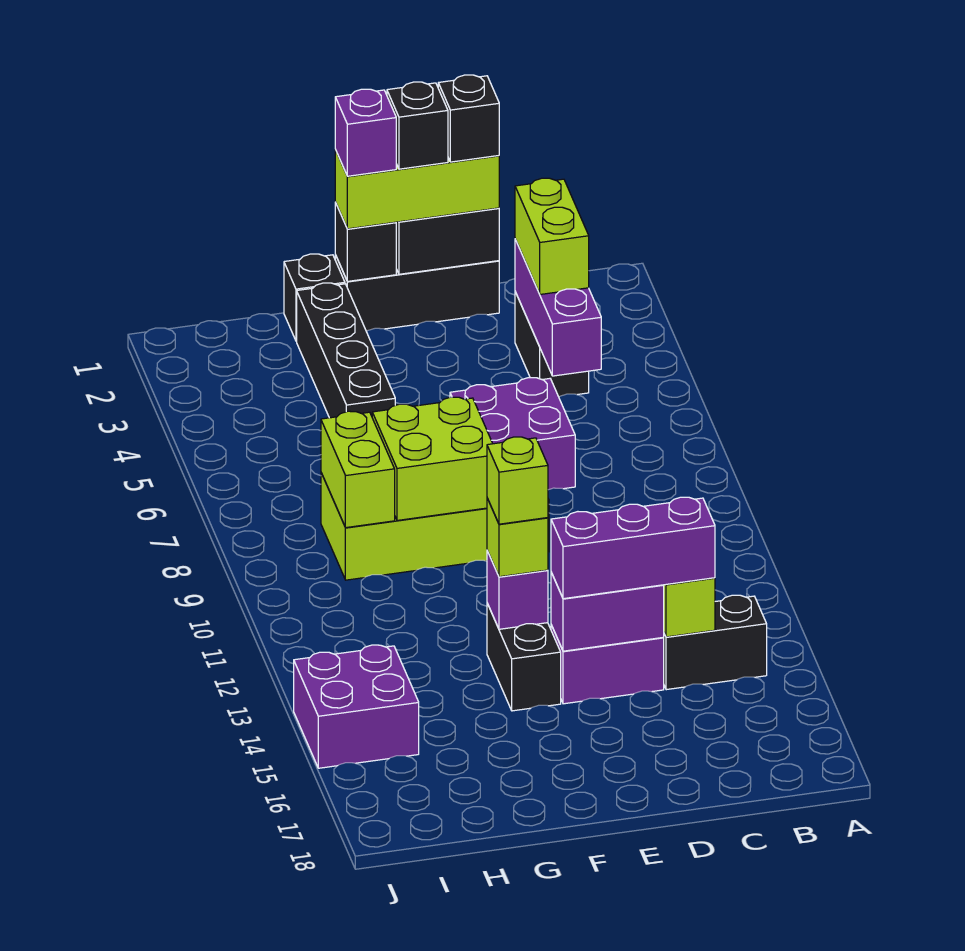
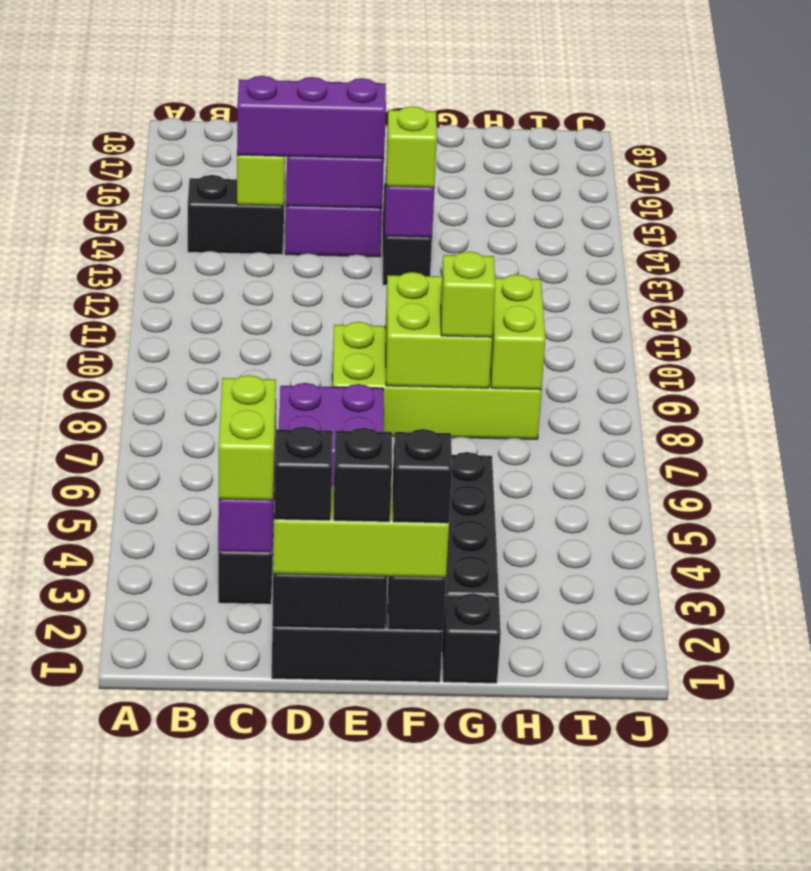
purple 1x1 brick [335,89,396,176] -> black 1x1 brick [392,429,452,523]
lime 1x1 brick [487,437,548,524] -> lime 1x1 brick moved to [441,252,495,337]
purple 2x2 brick [294,645,419,768] -> none

